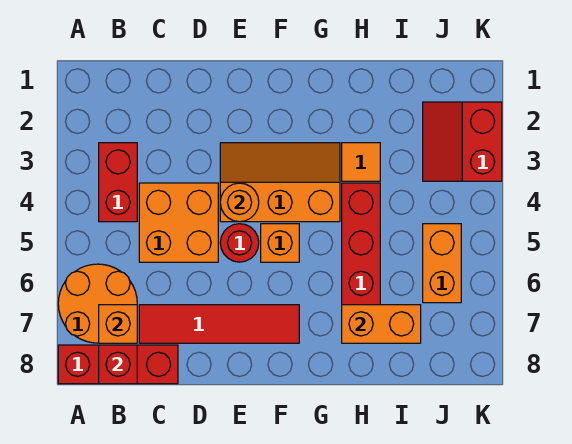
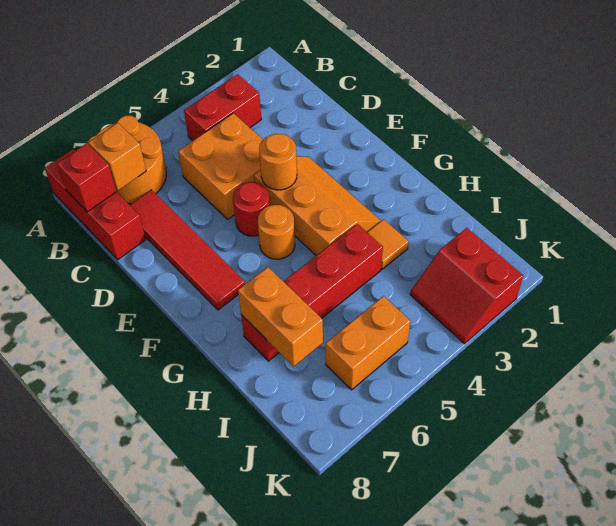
orange 1x1 brick [261,224,299,262] -> orange 1x1 round brick [258,205,295,259]
red 2x2 slope [423,102,502,181] -> red 2x2 slope turned to [410,228,523,344]

